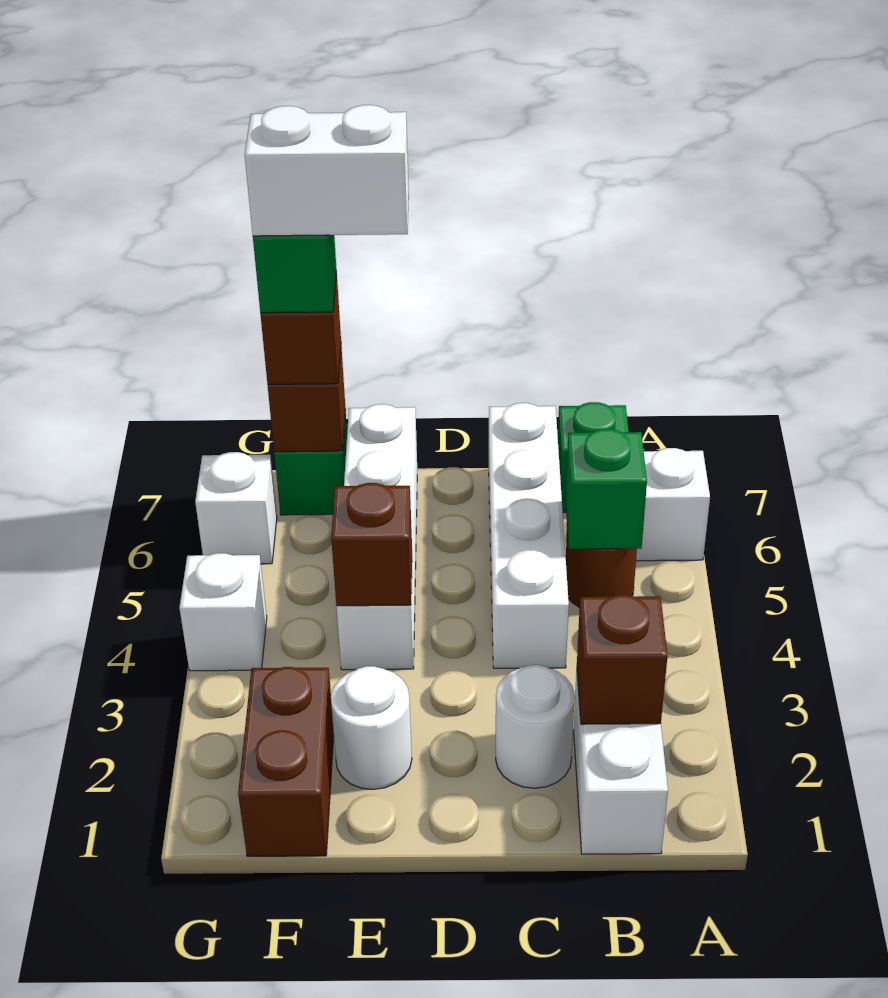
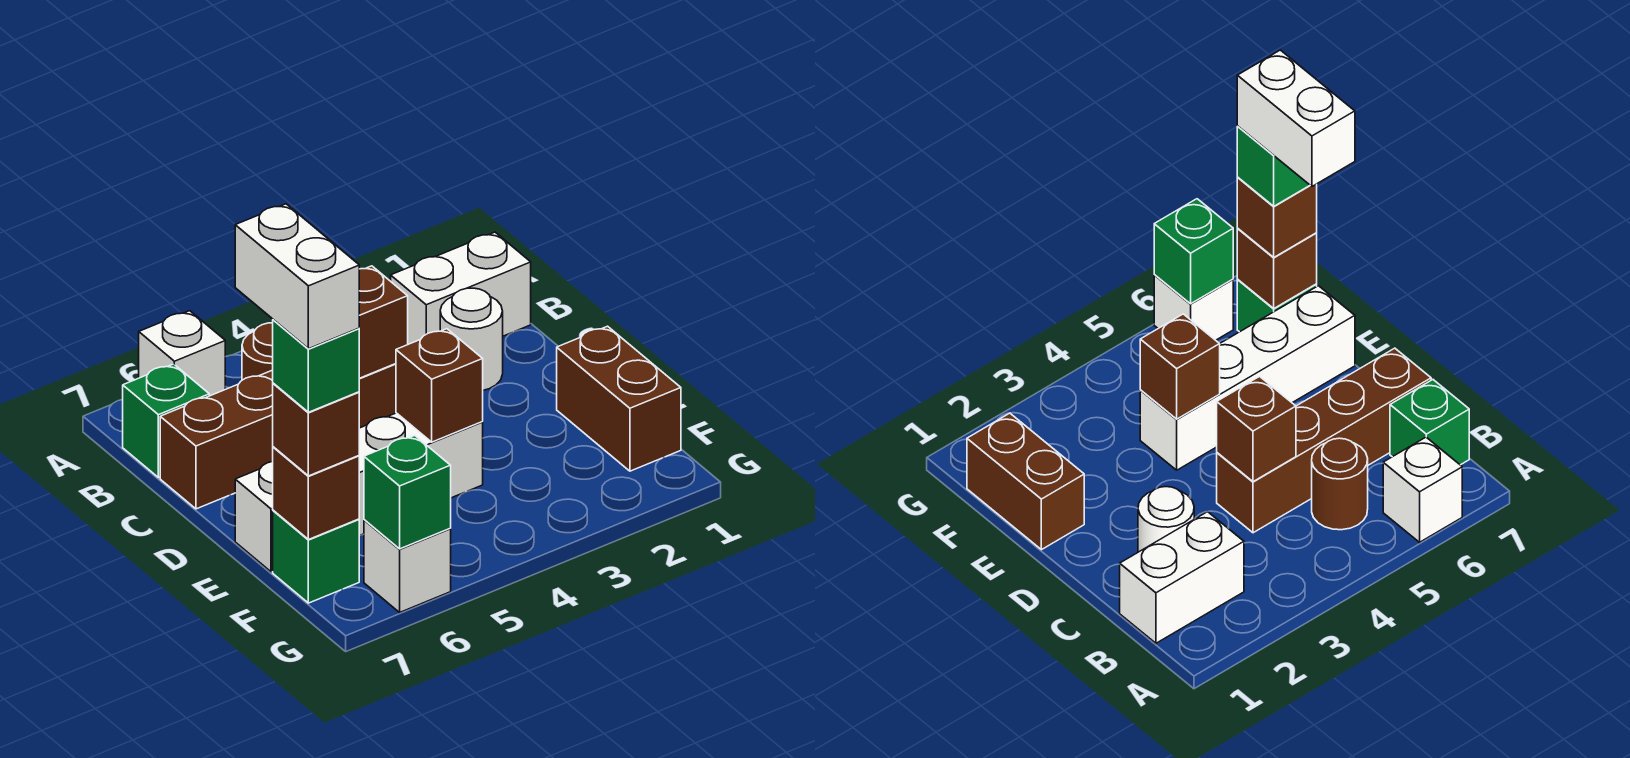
brown 1x1 brick [577,595,668,724] -> brown 1x1 brick moved to [359,266,408,378]
green 1x1 brick [565,429,647,549] -> green 1x1 brick moved to [364,435,451,549]
white 1x4 brick [489,403,569,668] -> brown 1x4 brick [160,364,396,509]
white 1x1 round brick [331,666,412,789] -> none
brown 1x2 brick [238,667,334,856] -> brown 1x2 brick turned to [557,326,681,471]
white 1x1 brick [179,553,267,671] -> none

